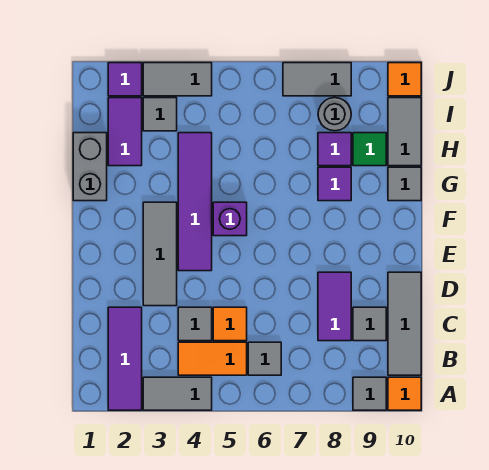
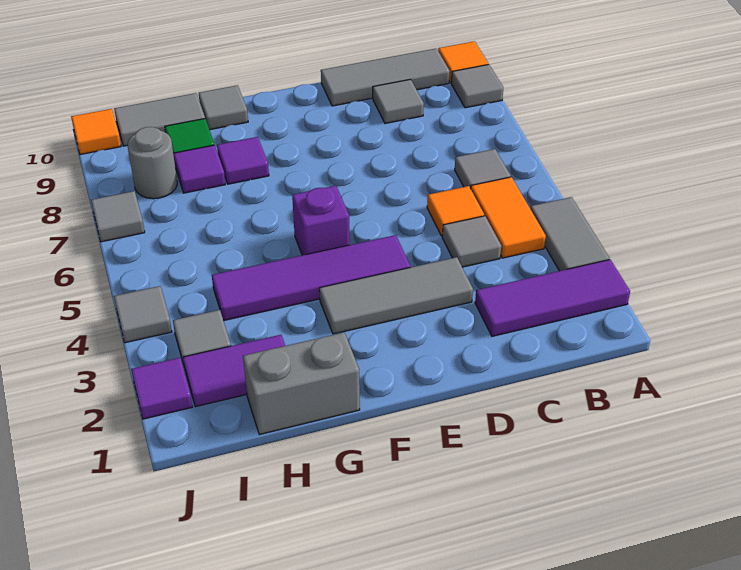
purple 1x2 tile [318,272,351,341] -> none
grey 1x2 tile [143,63,212,96] -> grey 1x1 tile [114,286,172,343]
grey 1x2 tile [283,63,351,96] -> grey 1x1 tile [91,191,145,242]

